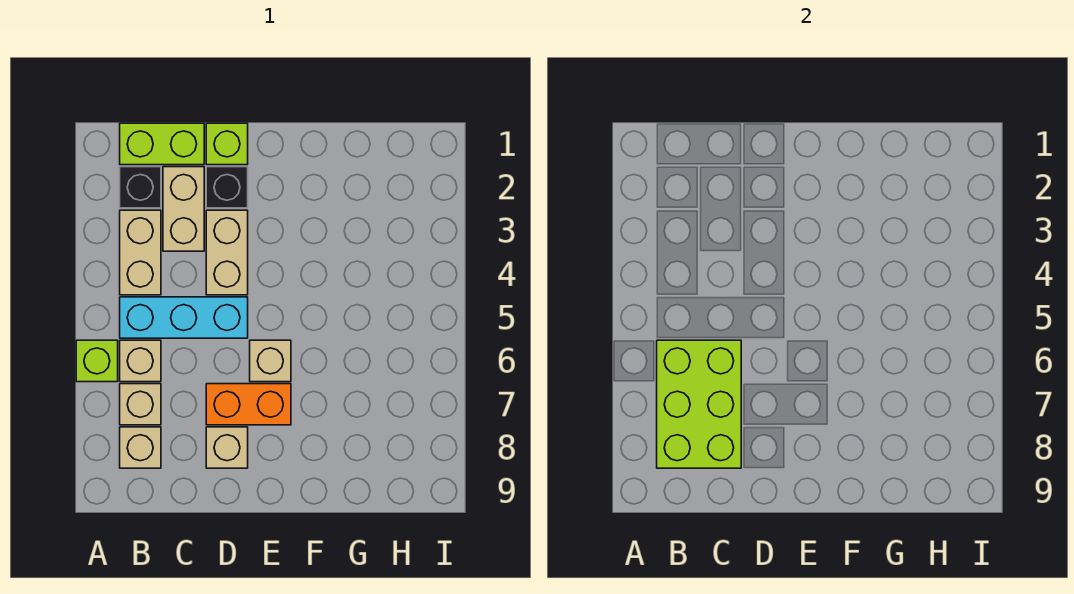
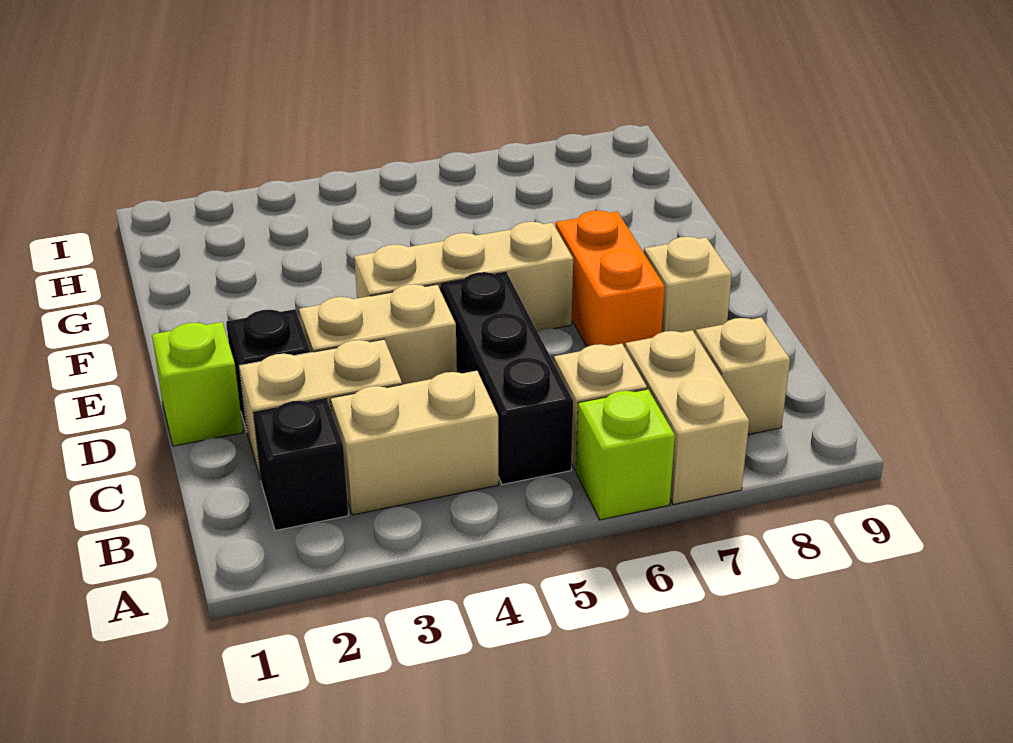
lime 1x2 brick [120,123,204,165] -> none
cyan 1x3 brick [120,297,248,338] -> black 1x3 brick [441,272,573,485]
lime 2x3 brick [657,340,741,468] -> none
tan 1x1 brick [120,384,161,425] -> tan 1x2 brick [625,330,749,504]
tan 1x1 brick [250,340,291,382] -> tan 1x3 brick [354,222,573,332]

